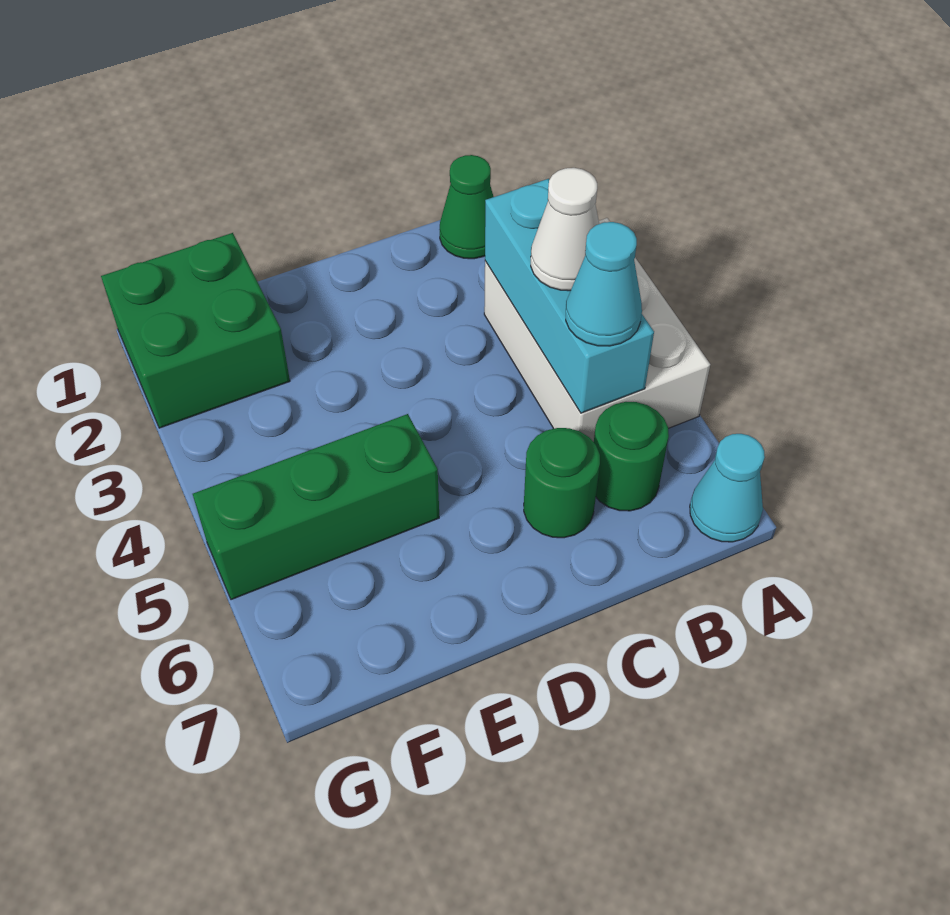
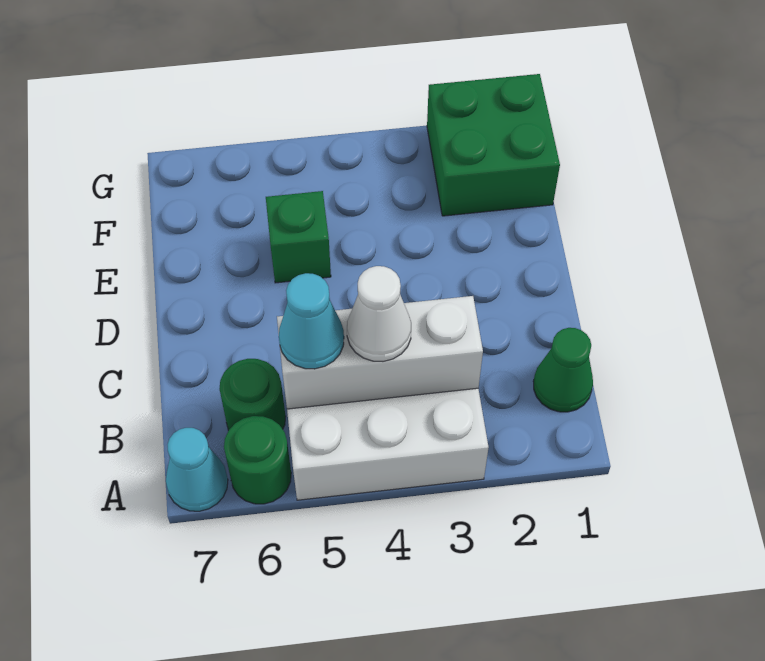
cyan 1x3 brick [485,179,654,413] -> white 1x3 brick [277,296,483,409]
green 1x1 round brick [524,428,600,538] -> green 1x1 round brick moved to [224,416,291,504]
green 1x3 brick [193,414,439,600] -> green 1x1 brick [266,191,331,283]

